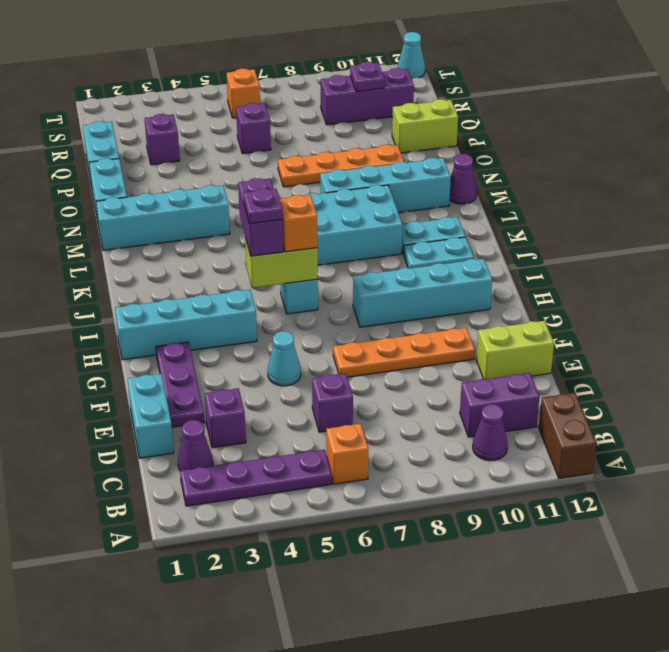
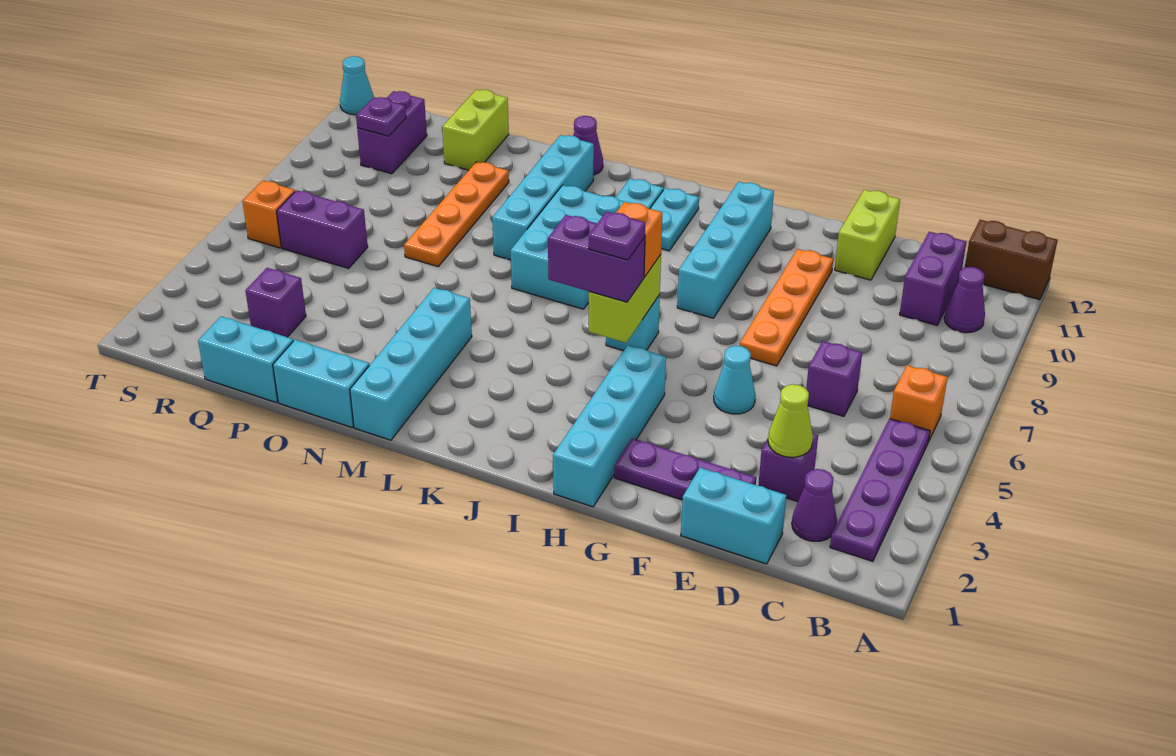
none -> lime 1x1 cone [768,384,813,457]
purple 1x1 brick [236,103,271,154] -> purple 1x2 brick [277,190,368,268]
purple 1x3 brick [321,68,414,125] -> purple 1x2 brick [357,91,427,174]

